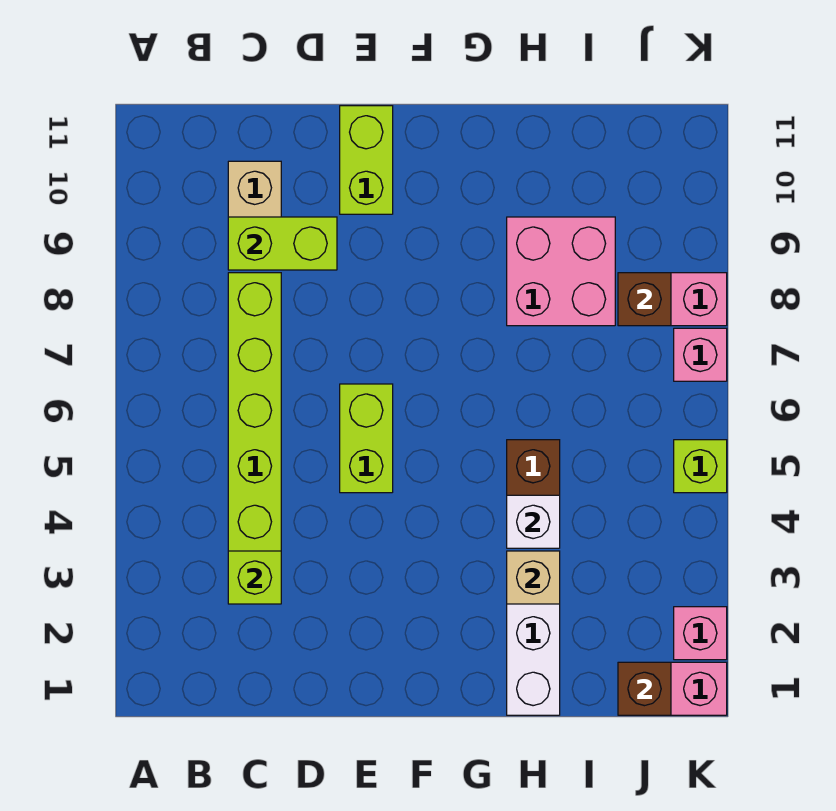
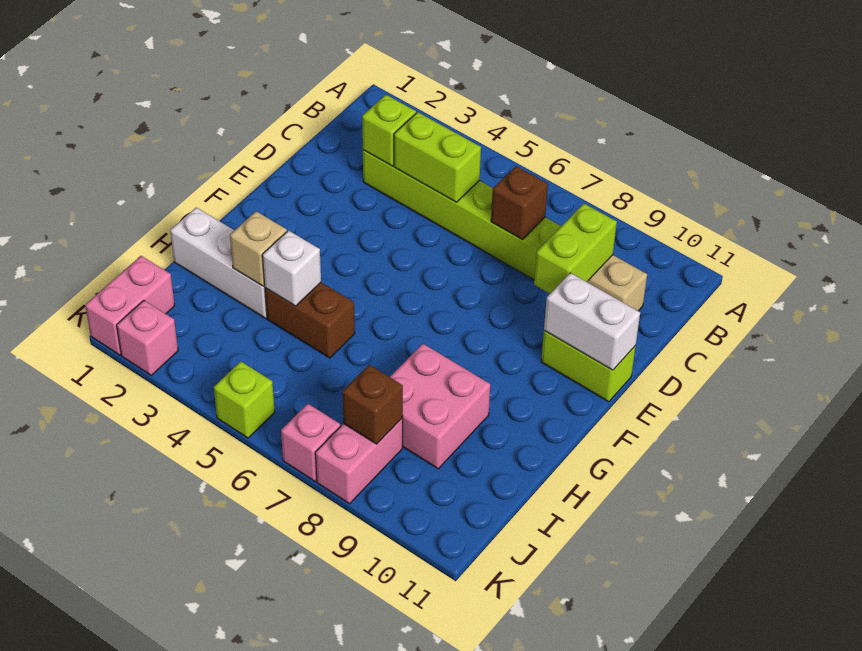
lime 1x2 brick [340,384,393,493] -> lime 1x2 brick moved to [394,112,481,202]
none -> white 1x2 brick [544,273,640,370]
brown 1x1 brick [618,662,671,715] -> brown 1x1 brick moved to [491,166,548,240]

